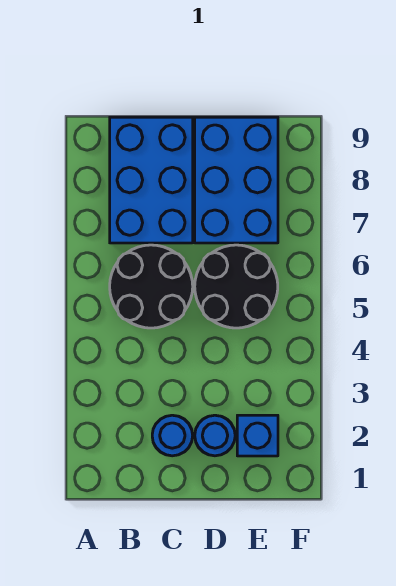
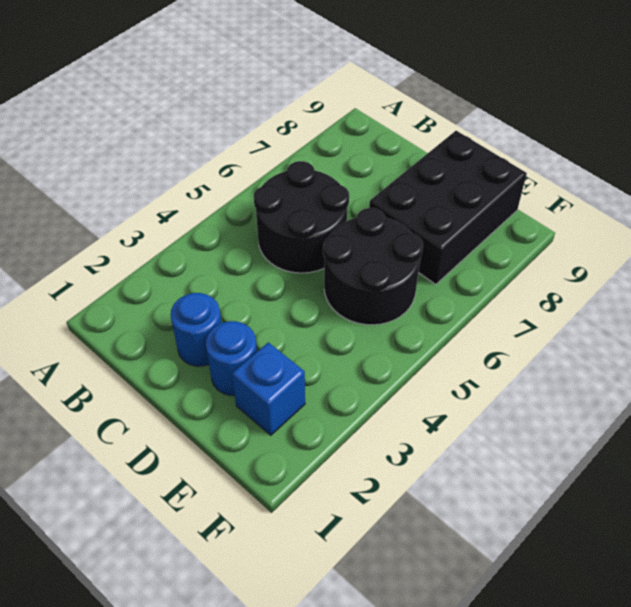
blue 2x3 brick [110,117,193,243] -> none
blue 2x3 brick [195,117,278,243] -> black 2x3 brick [369,131,527,284]

